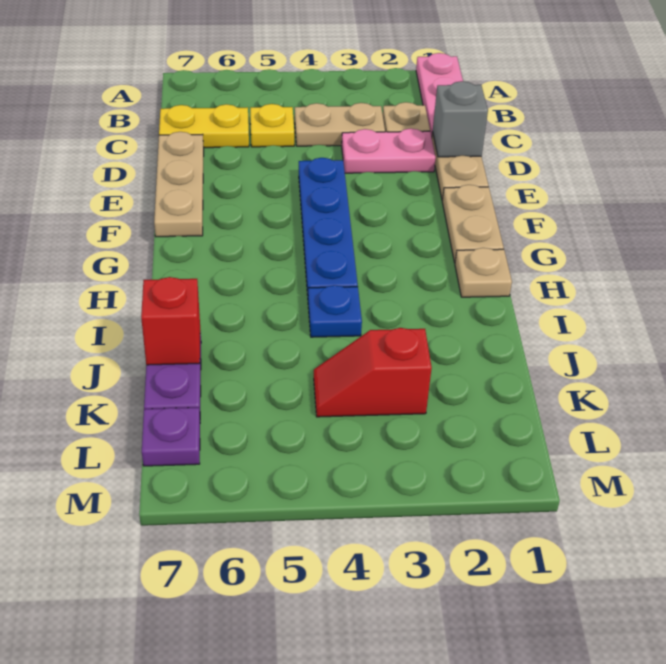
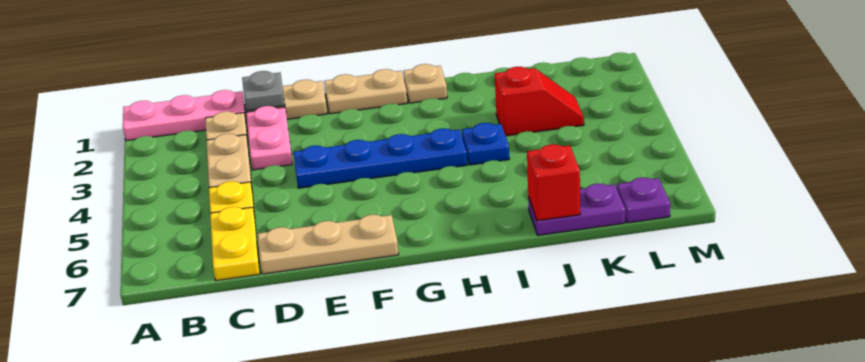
grey 1x1 brick [433,81,488,157] -> grey 1x1 plate [242,71,285,111]
red 1x2 slope [314,328,432,417] -> red 1x2 slope turned to [495,67,584,136]

